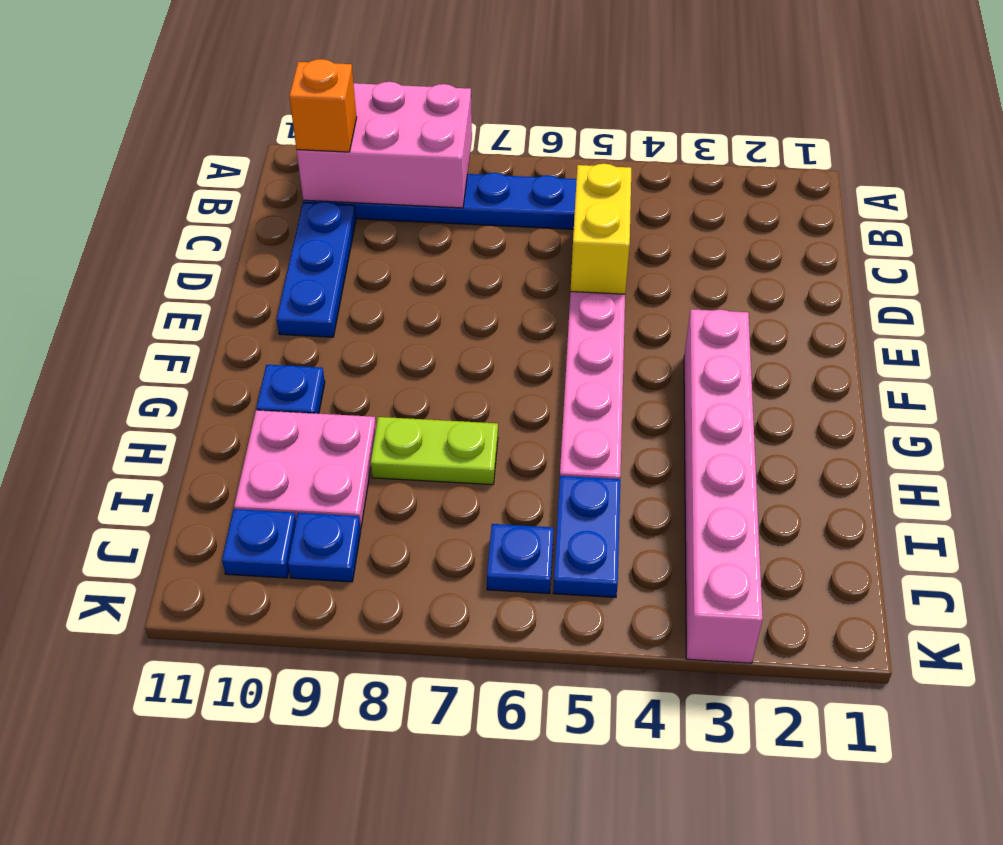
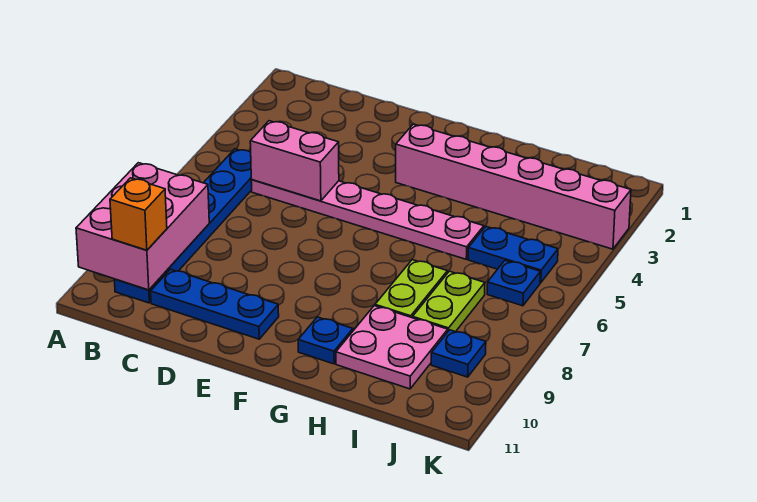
yellow 1x2 brick [571,164,631,294] -> pink 1x2 brick [250,121,339,201]
none -> lime 1x2 plate [413,271,485,332]
blue 1x1 plate [222,509,296,578] -> none

